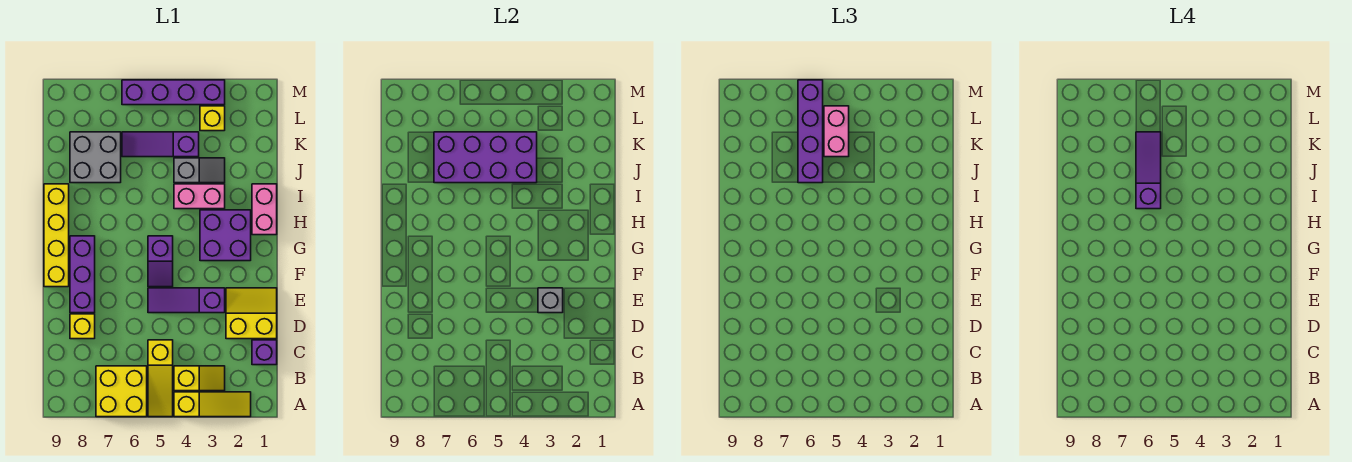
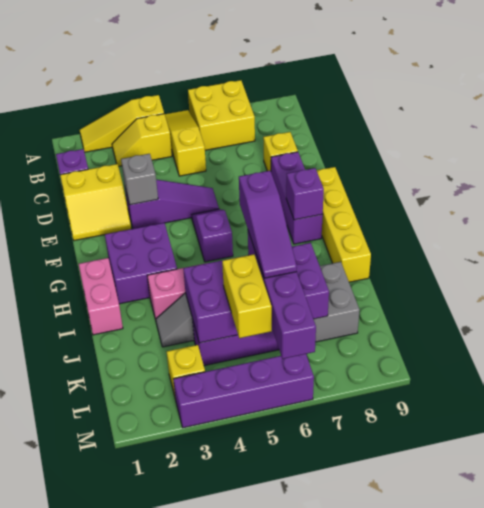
none -> purple 1x1 brick [286,168,324,220]
pink 1x2 brick [824,106,849,157] -> yellow 1x2 brick [222,254,272,338]

